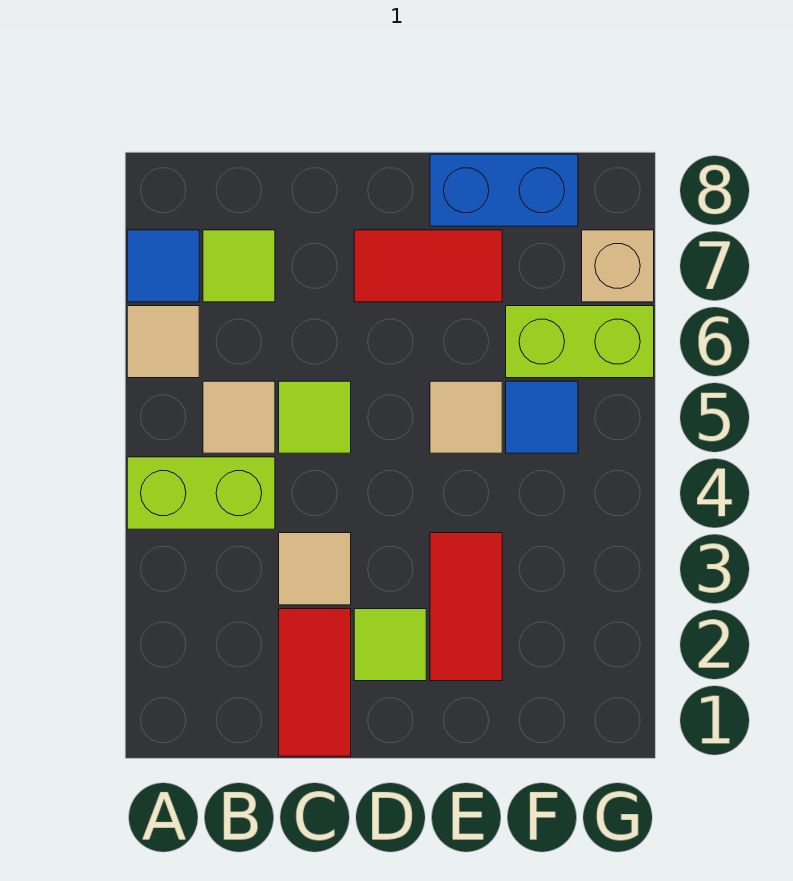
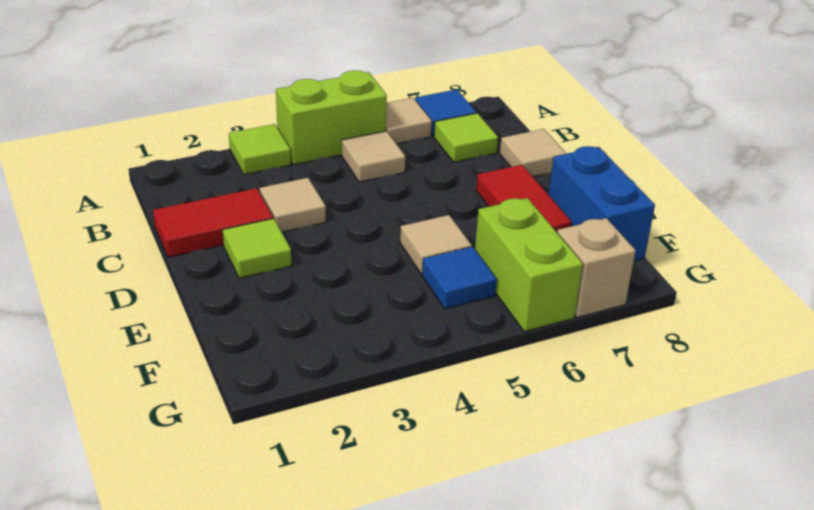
lime 1x2 brick [127,457,275,529] -> lime 1x2 brick turned to [276,70,387,165]
lime 1x1 tile [279,381,351,453] -> lime 1x1 tile moved to [229,124,291,175]
none -> tan 1x1 tile [500,129,567,177]
red 1x2 tile [430,533,502,681] -> none

